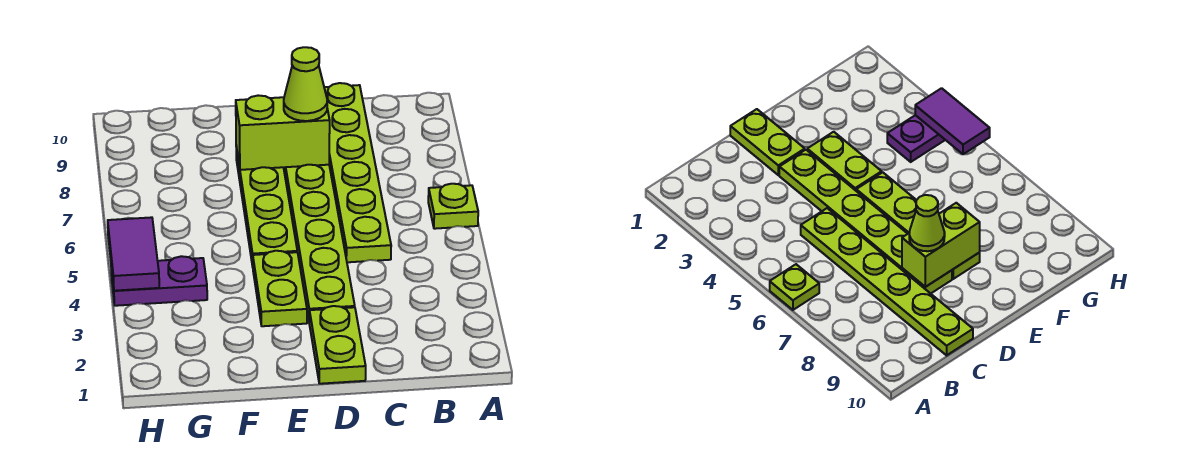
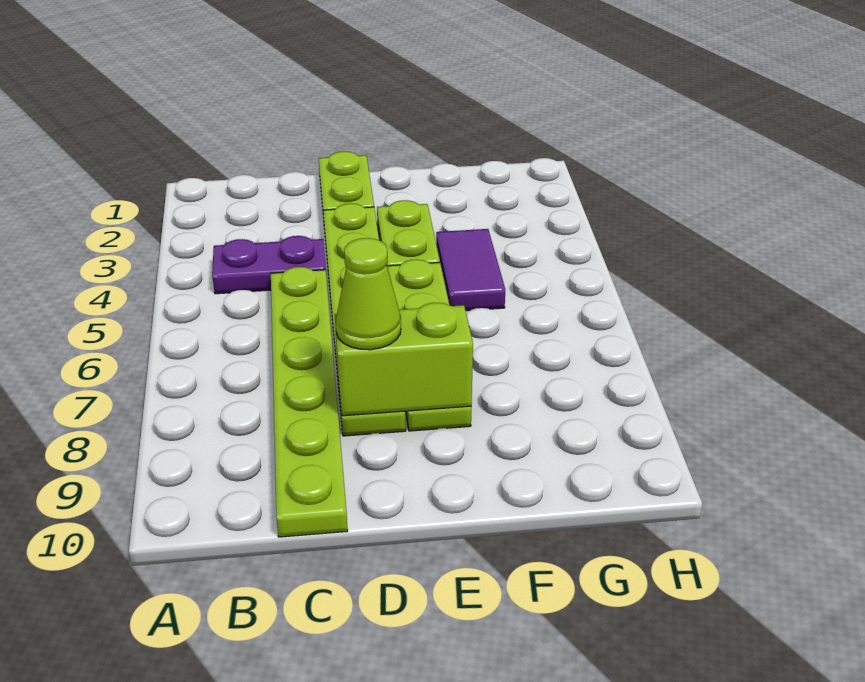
lime 1x1 plate [428,184,478,229] -> none
purple 1x2 plate [111,256,207,306] -> purple 1x2 plate moved to [212,236,326,294]
purple 1x2 tile [108,217,159,291] -> purple 1x2 tile moved to [436,229,505,311]

